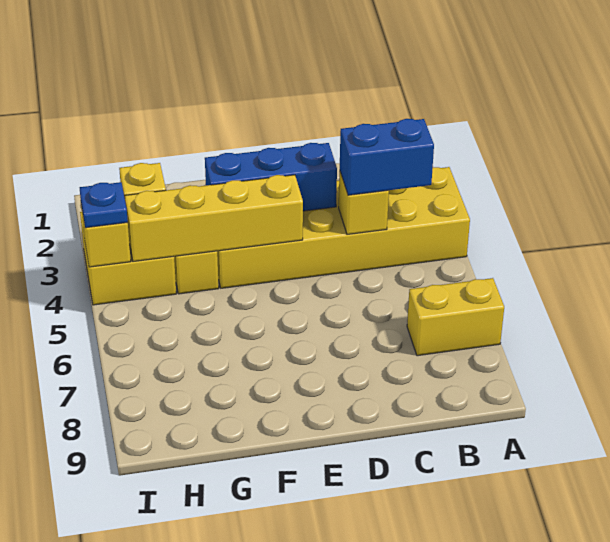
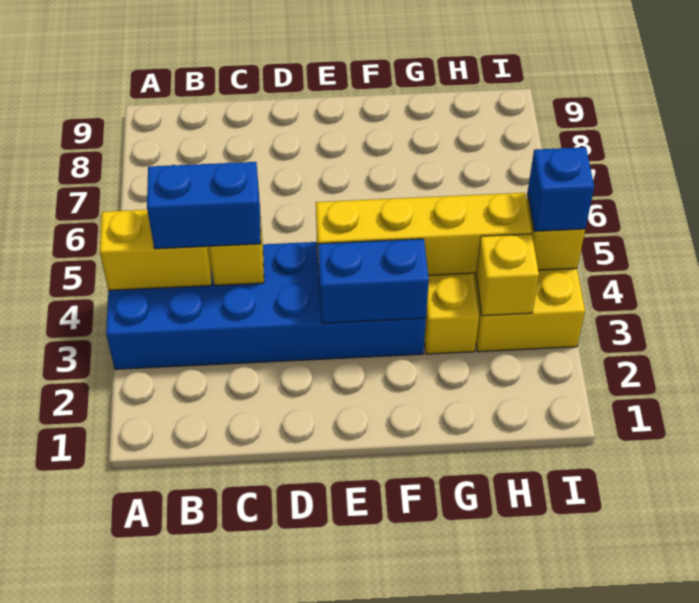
yellow 2x6 brick [217,167,470,288] -> blue 2x6 brick [106,242,426,369]
yellow 1x2 brick [407,278,504,356] -> yellow 1x2 brick moved to [99,210,211,290]
blue 1x3 brick [205,143,337,211] -> blue 1x2 brick [318,239,429,323]
blue 1x1 plate [80,182,128,228] -> blue 1x1 brick [528,147,594,231]

